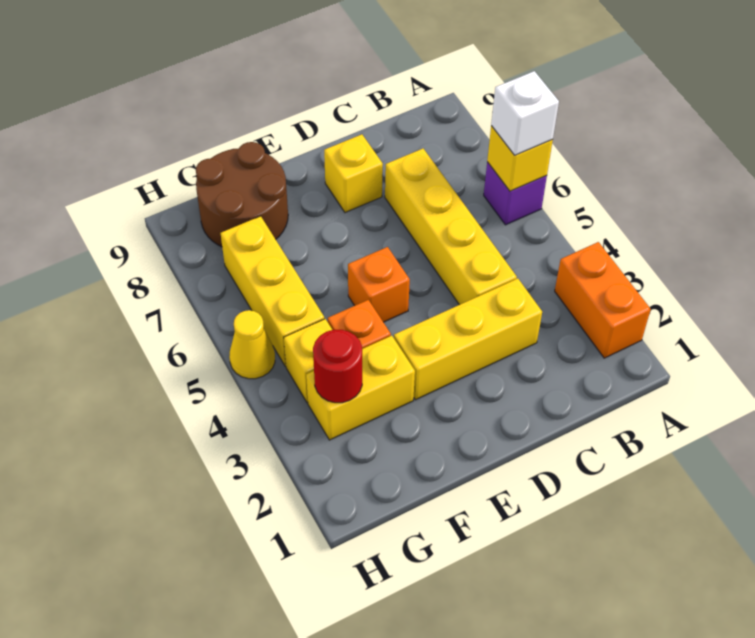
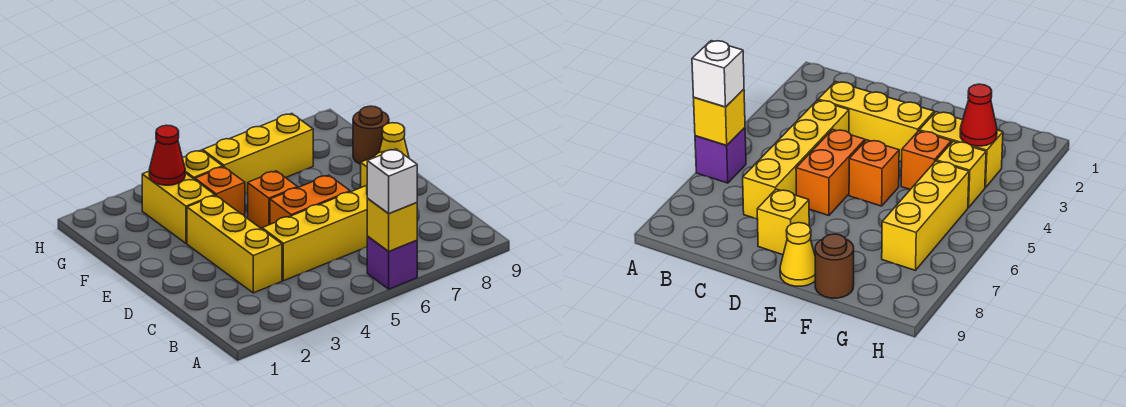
orange 1x2 brick [555,242,651,358] -> orange 1x2 brick moved to [270,175,350,224]
brown 2x2 round brick [196,142,288,247] -> brown 1x1 round brick [353,106,389,164]
red 1x1 round brick [313,330,362,403] -> red 1x1 cone [149,125,185,185]
yellow 1x1 cone [229,310,275,379] -> yellow 1x1 cone moved to [379,123,409,158]

